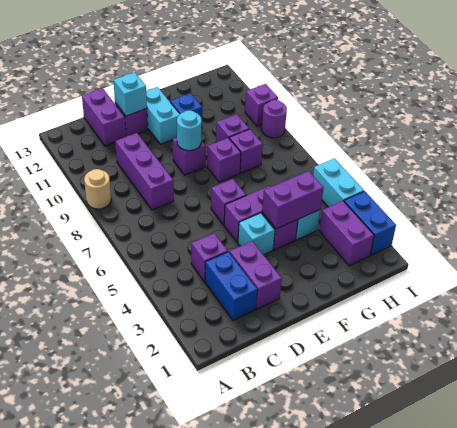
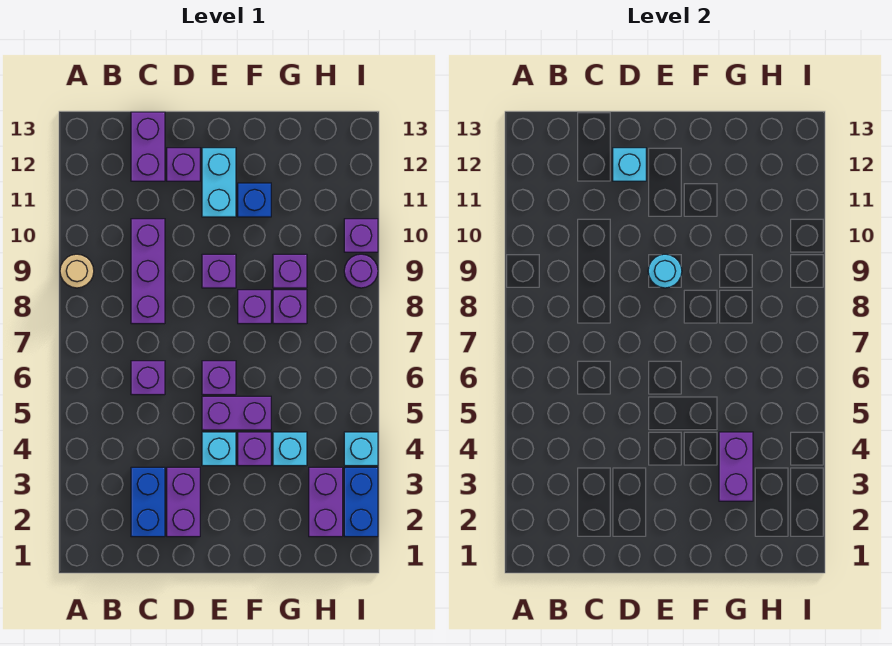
purple 1x1 brick [191,233,228,281] -> purple 1x1 brick moved to [131,361,165,395]
purple 1x2 brick [262,171,323,229] -> purple 1x2 brick turned to [719,432,753,501]
cyan 1x2 brick [313,158,364,207] -> cyan 1x1 brick [344,432,378,466]

